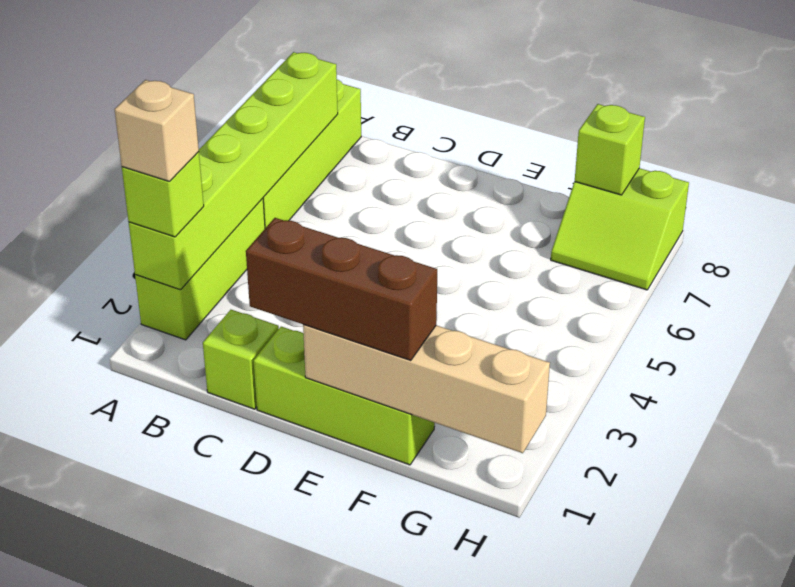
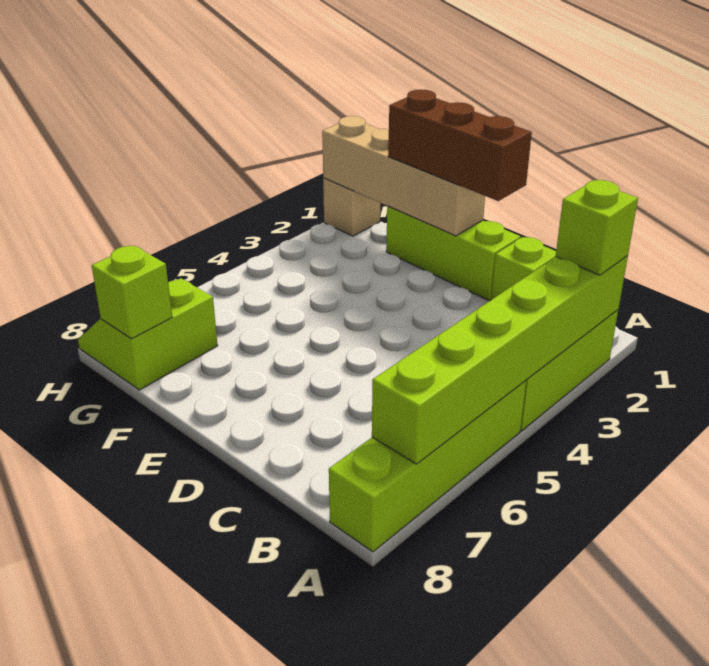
tan 1x1 brick [114,80,199,181] -> tan 1x1 brick moved to [323,178,380,236]
lime 2x2 slope [551,168,689,290] -> lime 2x2 slope turned to [78,278,218,390]

